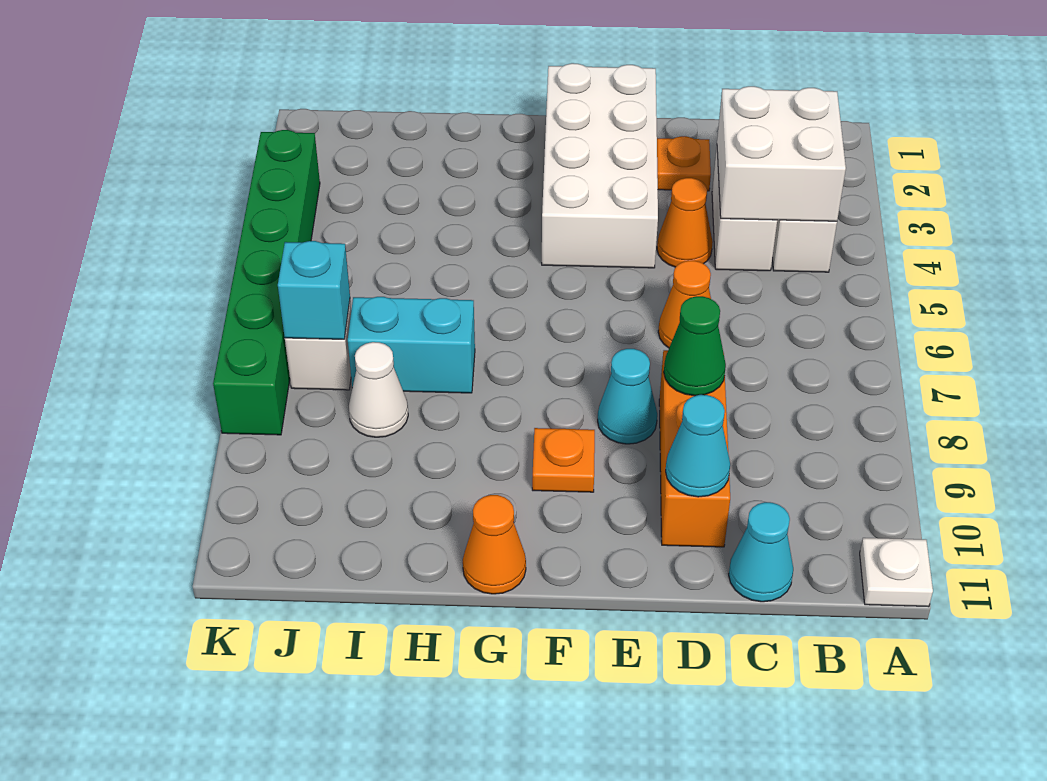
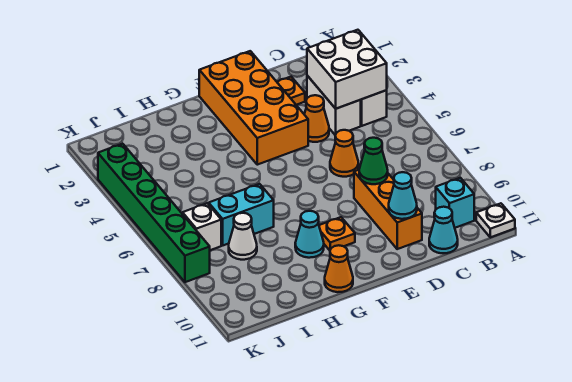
white 2x4 brick [542,63,658,268] -> orange 2x4 brick [199,51,308,165]
cyan 1x1 cone [598,349,657,444] -> cyan 1x1 cone moved to [295,211,324,258]
cyan 1x1 brick [278,241,350,339] -> cyan 1x1 brick moved to [436,178,474,228]

